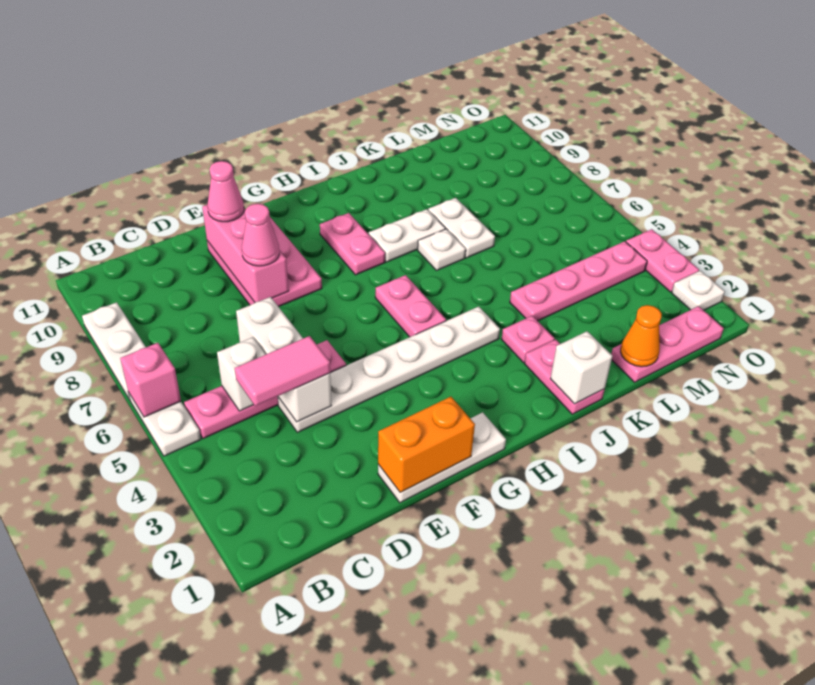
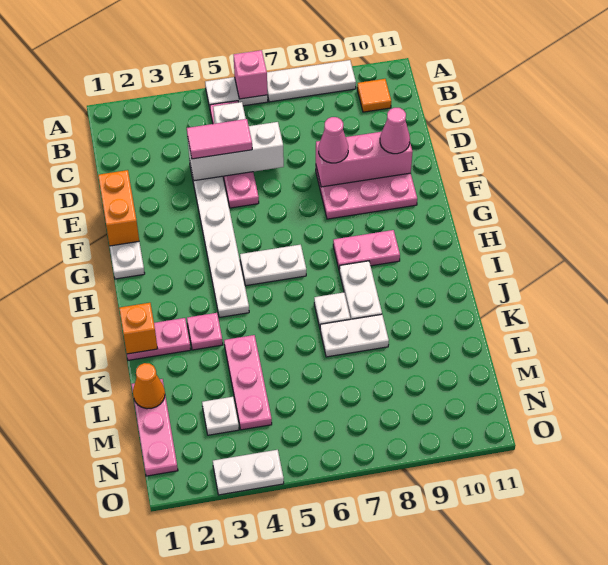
none -> orange 1x1 tile [357,79,391,112]
pink 1x2 tile [235,336,330,406] -> pink 1x2 tile turned to [187,119,252,159]
pink 1x2 plate [375,275,446,337] -> white 1x2 plate [240,245,306,286]
white 1x1 brick [550,331,612,404] -> orange 1x1 brick [119,303,158,354]
pink 1x4 plate [510,241,647,321] -> pink 1x3 plate [224,335,272,430]
white 1x1 plate [672,271,725,310] -> white 1x1 plate moved to [202,397,239,435]
pink 1x2 plate [626,229,699,292] -> white 1x2 plate [213,450,284,495]

